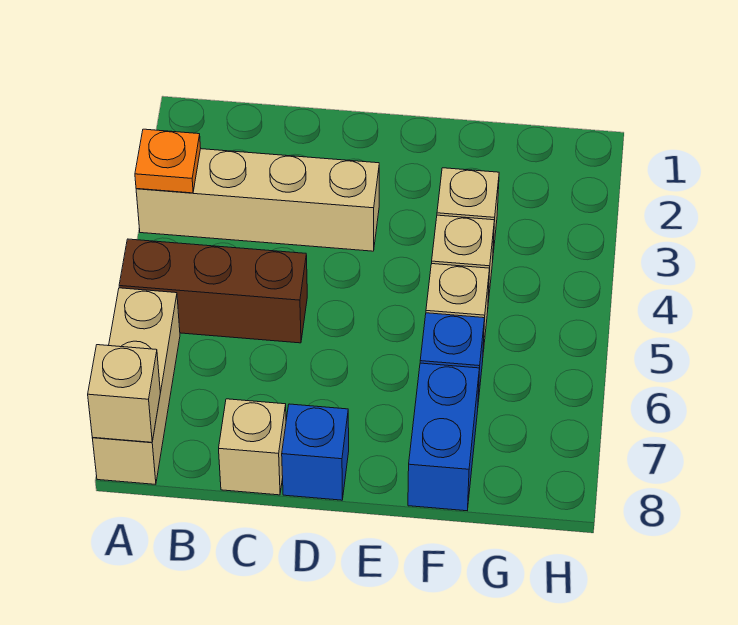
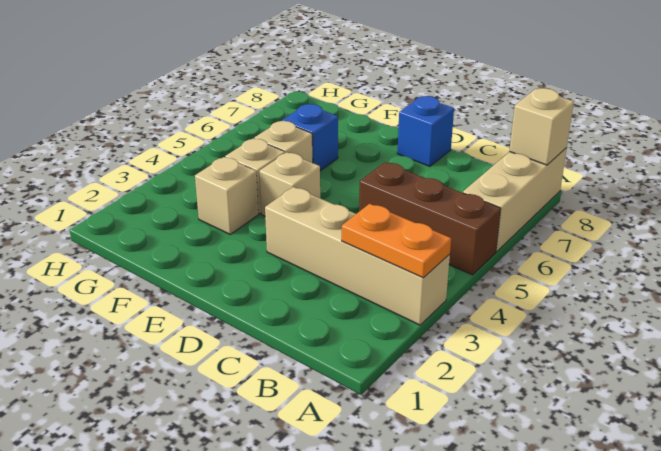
orange 1x1 plate [135,129,201,193] -> orange 1x2 plate [342,204,451,278]
tan 1x1 brick [219,399,286,495] -> tan 1x1 brick moved to [259,152,320,216]
blue 1x2 brick [408,363,479,511] -> none

